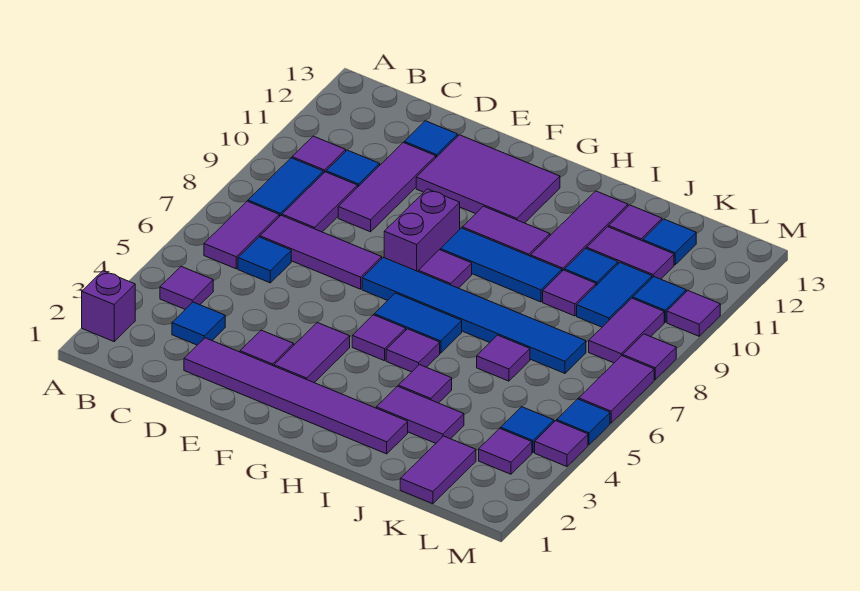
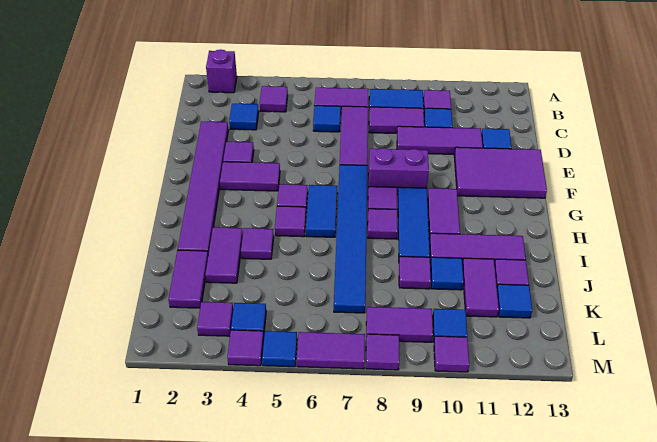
purple 2x3 tile [416,135,560,223] -> purple 2x3 tile turned to [454,147,547,198]
purple 1x1 tile [477,335,530,381] -> purple 1x1 tile moved to [368,209,398,239]
purple 1x2 tile [400,436,476,504] -> purple 1x2 tile turned to [168,250,208,308]
blue 1x2 tile [577,263,652,327] -> none

